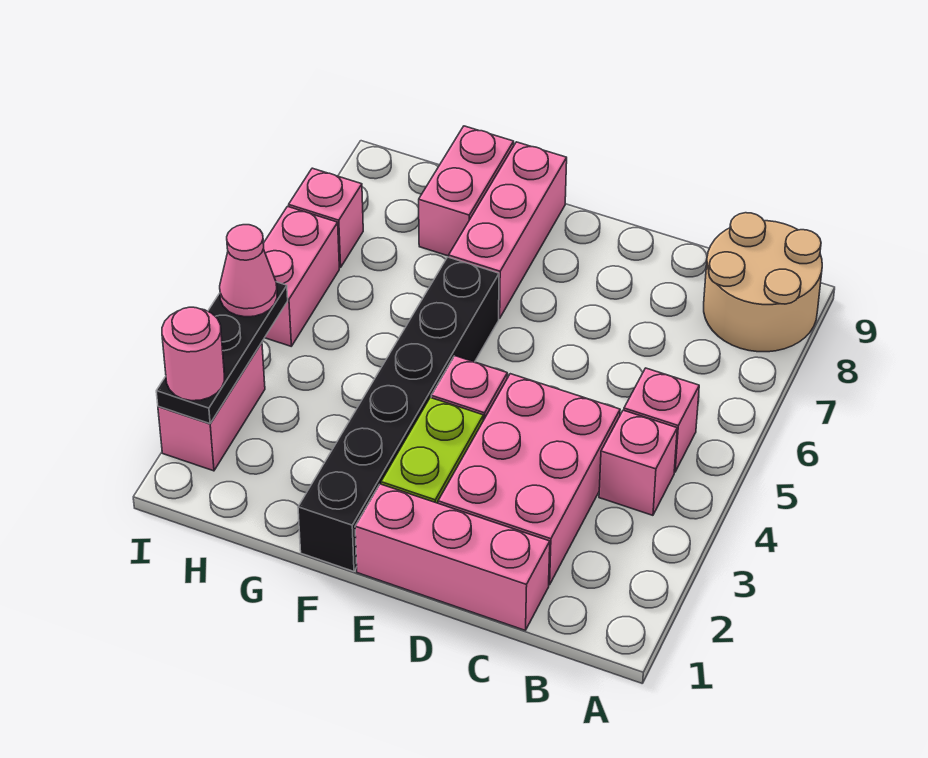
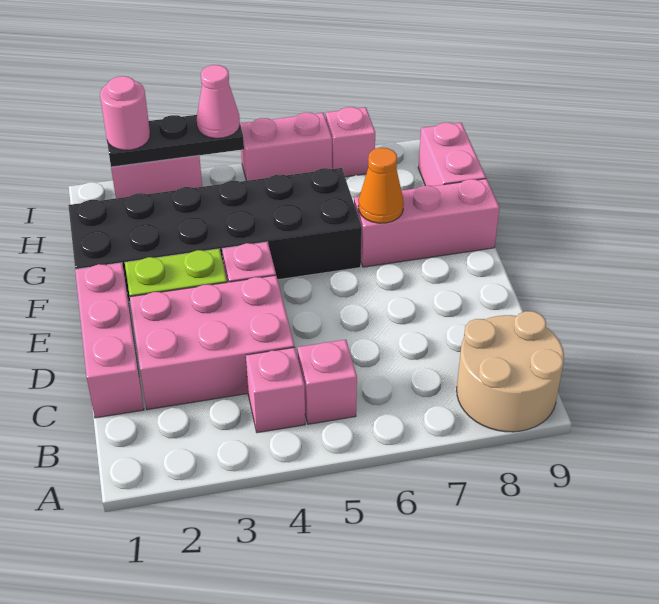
black 1x6 brick [298,257,499,571] -> black 2x6 brick [68,168,362,302]
none -> orange 1x1 cone [358,148,404,223]
pink 1x2 brick [419,126,514,256] -> pink 1x2 brick turned to [418,123,486,186]

